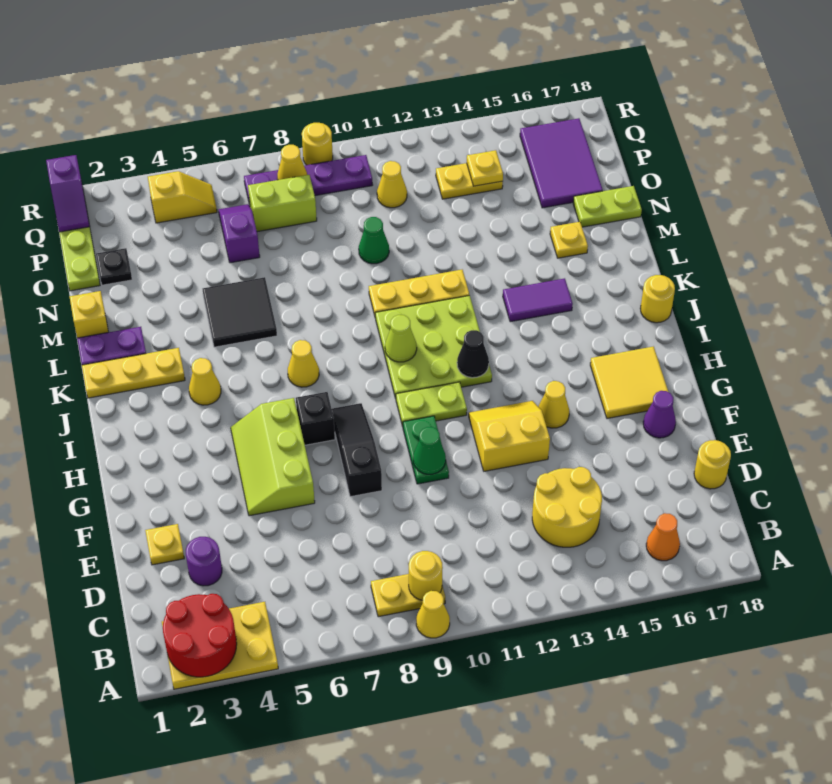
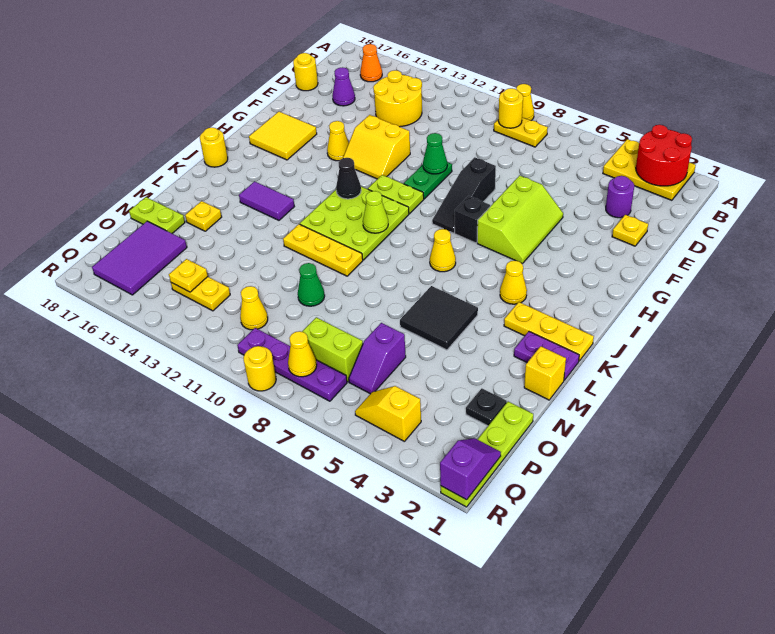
purple 1x1 cone [643,391,676,438] -> purple 1x1 cone moved to [332,67,355,106]

